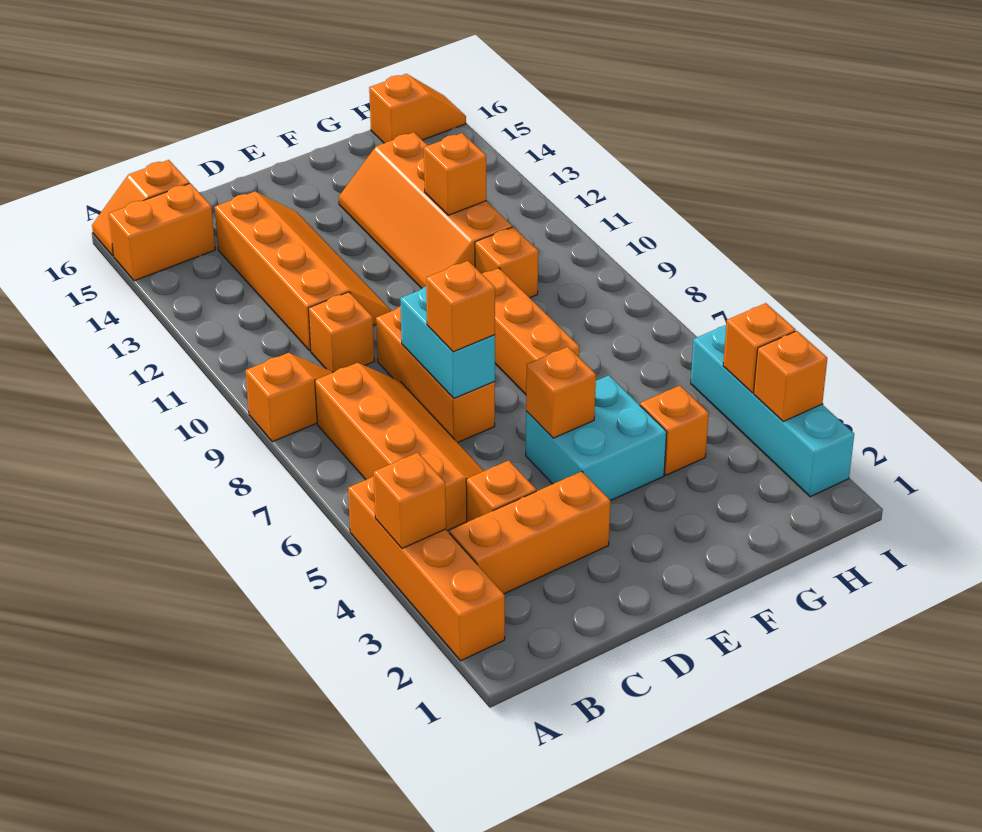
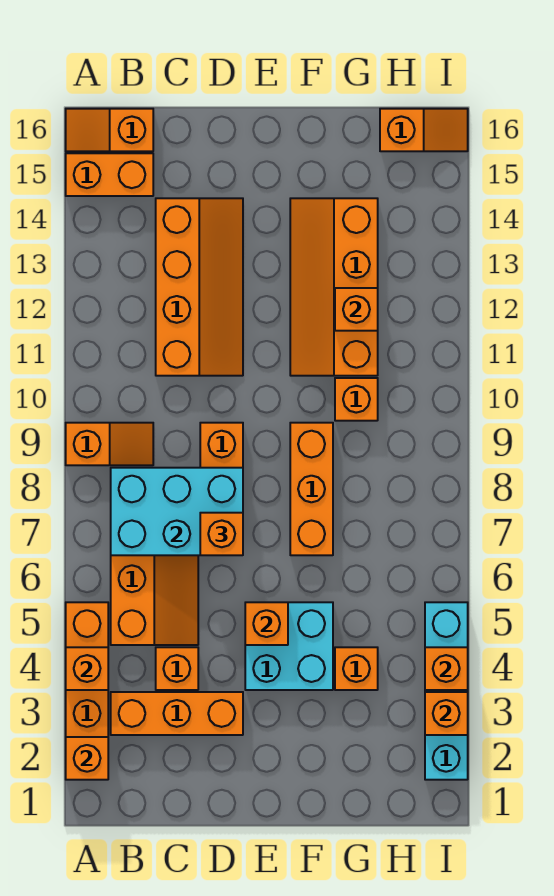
orange 1x1 brick [308,292,374,372] -> orange 1x1 brick moved to [66,737,108,780]
cyan 1x2 brick [400,286,495,398] -> cyan 2x3 brick [111,468,243,555]

